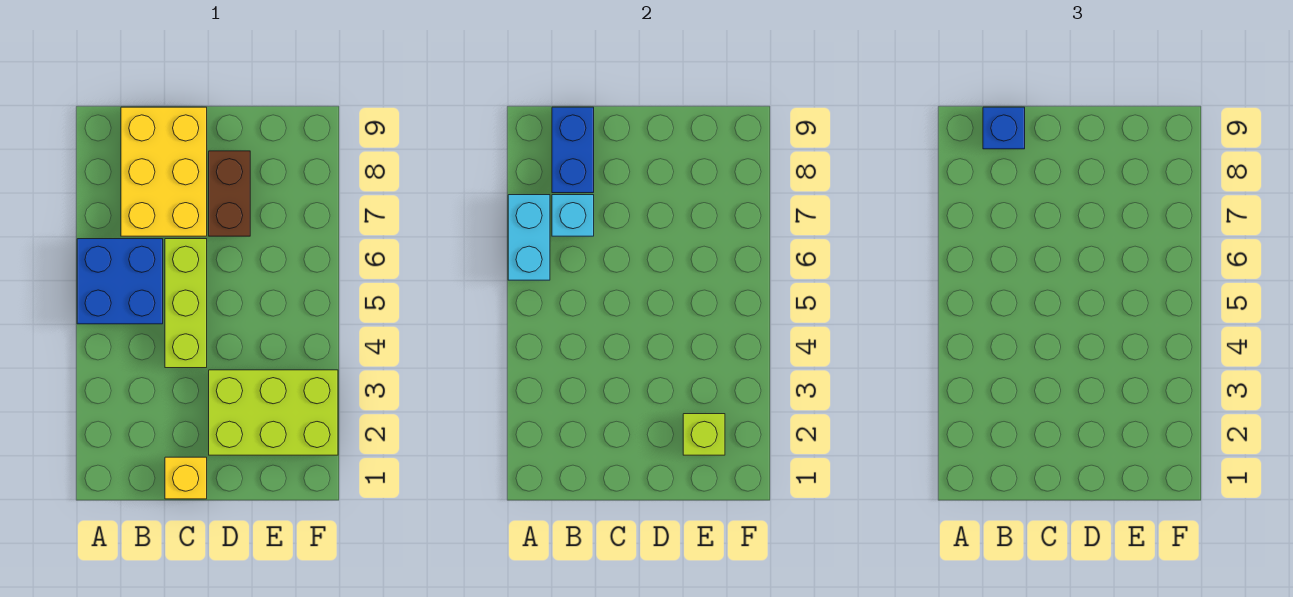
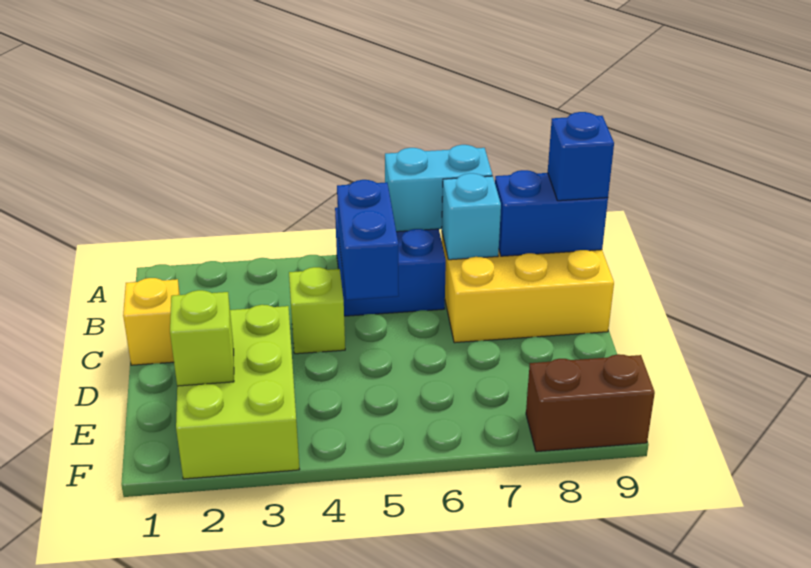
none -> blue 1x2 brick [337,180,399,300]
lime 1x3 brick [165,239,207,368] -> lime 1x1 brick [289,267,345,354]
brown 1x2 brick [209,151,250,236] -> brown 1x2 brick moved to [526,354,655,452]

